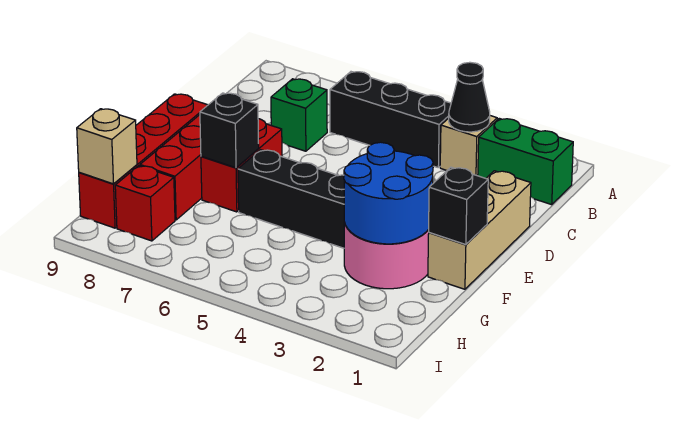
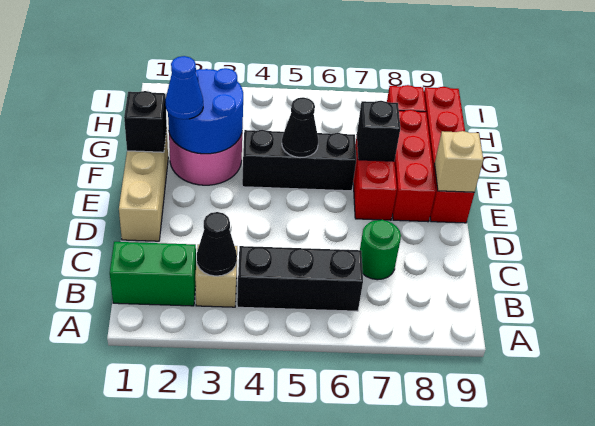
green 1x1 brick [271,79,327,151] -> green 1x1 round brick [360,220,401,280]
none -> blue 1x1 cone [166,56,203,119]
none -> black 1x1 cone [282,97,318,158]
tan 1x1 brick [77,109,137,184] -> tan 1x1 brick moved to [435,131,483,192]

